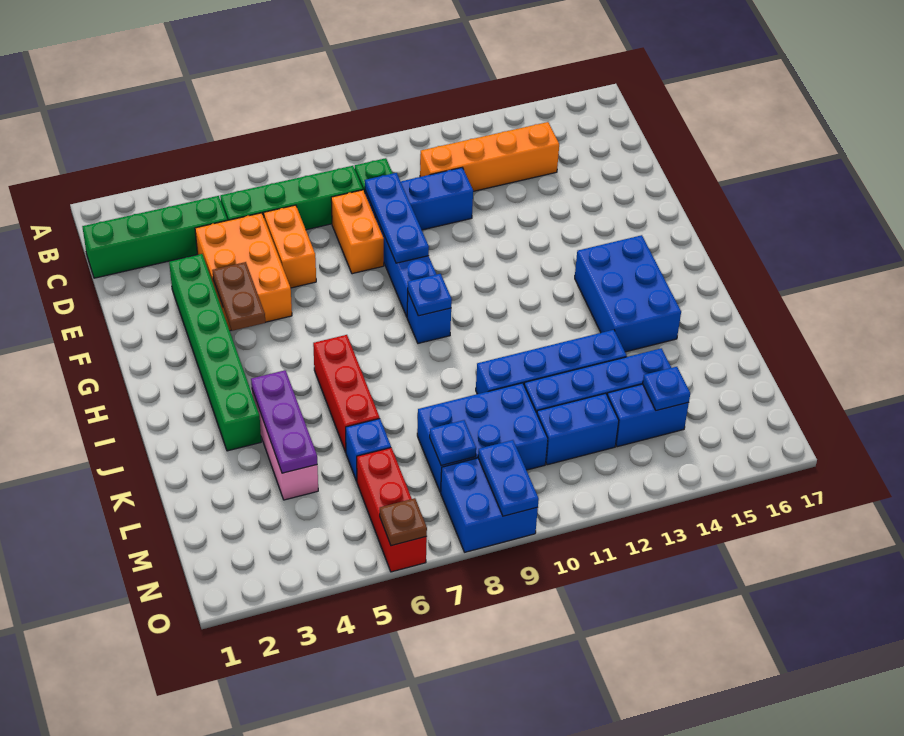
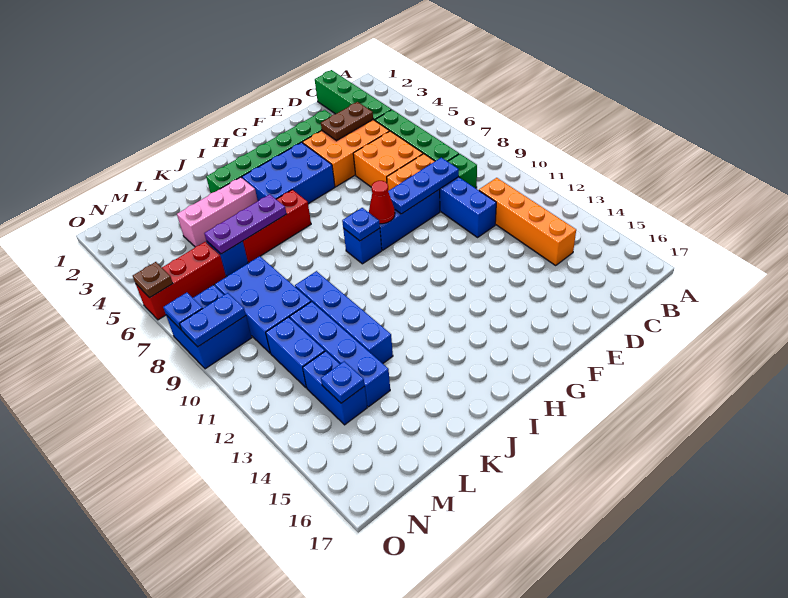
orange 1x2 brick [264,205,316,288] -> orange 2x2 brick [353,131,423,187]
brown 1x2 plate [212,262,265,331] -> brown 1x2 plate moved to [321,102,373,141]
none -> red 1x1 cone [369,181,395,224]
blue 2x3 brick [575,235,681,352] -> blue 2x3 brick moved to [242,142,335,204]
purple 1x3 plate [251,370,317,473] -> purple 1x3 plate moved to [204,194,286,254]
blue 1x1 plate [430,420,476,466] -> blue 1x1 plate moved to [163,292,203,329]

